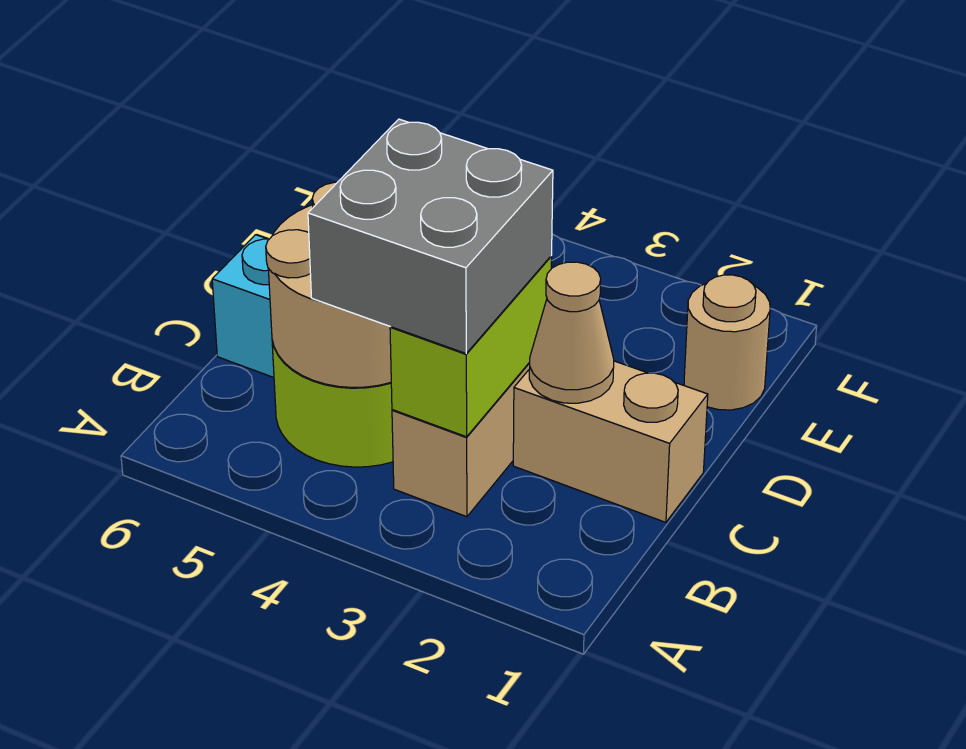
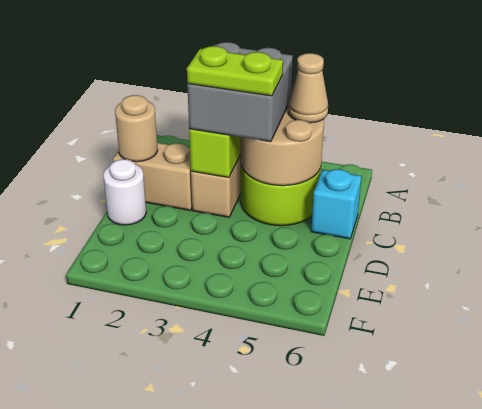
tan 1x1 cone [529,262,614,403] -> tan 1x1 cone moved to [288,53,328,123]
none -> lime 1x2 plate [187,46,283,96]
none -> white 1x1 round brick [103,159,146,225]
tan 1x1 round brick [684,275,770,410] -> tan 1x1 round brick moved to [115,95,158,162]

